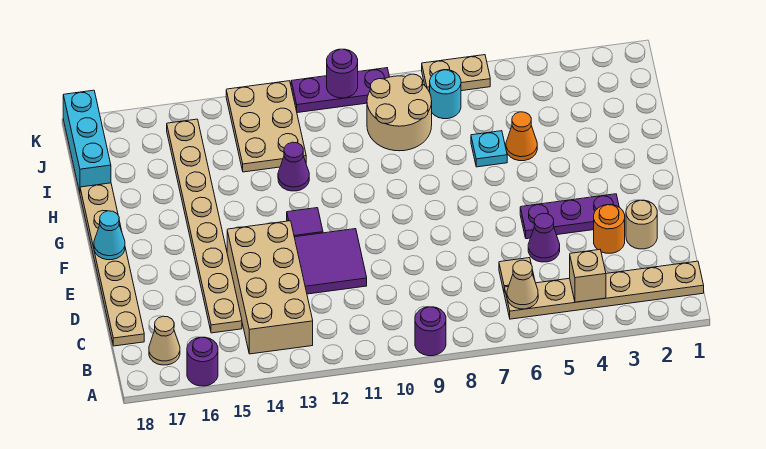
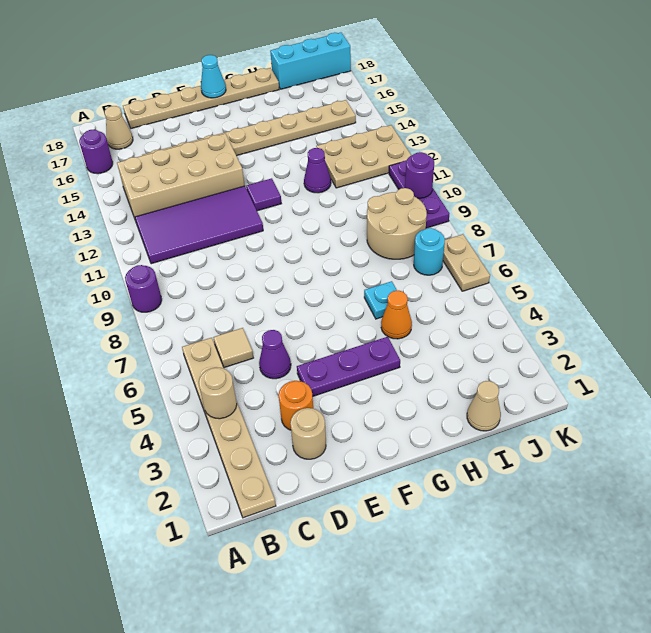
tan 1x1 brick [570,250,606,302] -> tan 1x1 round brick [199,368,237,419]
tan 1x1 cone [507,260,538,309] -> tan 1x1 cone moved to [467,381,501,431]
purple 2x2 tile [294,229,367,294] -> purple 2x4 tile [135,186,263,264]
purple 1x3 plate [520,194,619,239] -> purple 1x3 plate turned to [297,337,400,396]

